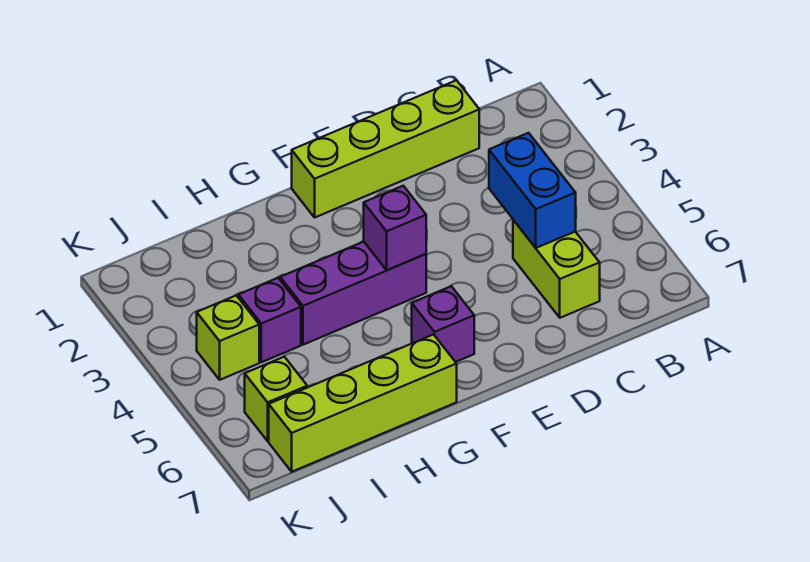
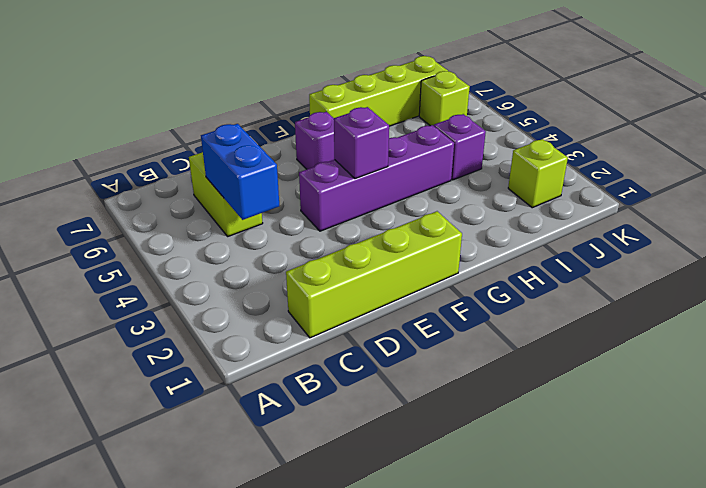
purple 1x3 brick [280,242,426,345] -> purple 1x4 brick [299,125,454,231]
lime 1x1 brick [197,295,259,380] -> lime 1x1 brick moved to [508,139,568,208]

